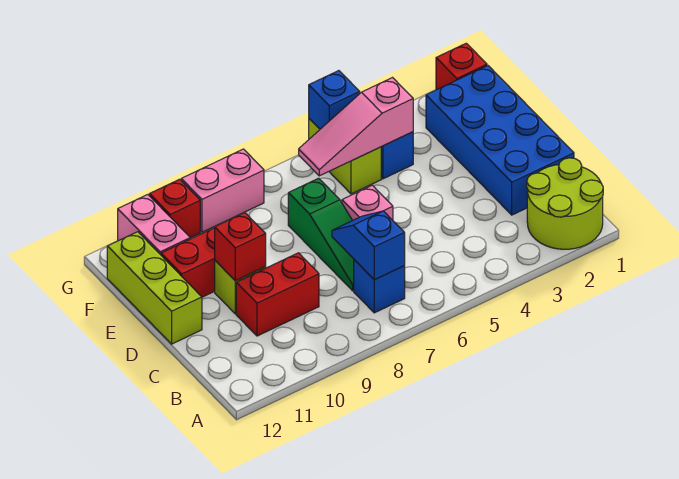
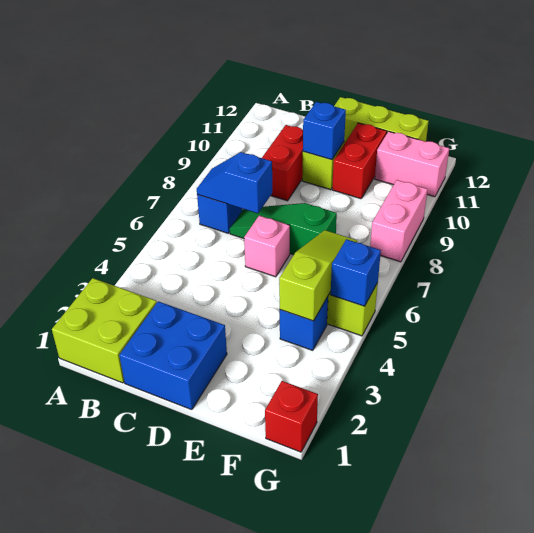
lime 2x2 round brick [527,158,603,249] -> lime 2x2 brick [52,278,157,383]
blue 1x2 slope [332,211,405,280] -> blue 1x2 slope turned to [197,152,272,213]
blue 2x4 brick [426,66,574,215] -> blue 2x2 brick [119,301,227,410]
red 1x1 brick [215,213,266,281] -> blue 1x1 brick [303,102,346,160]
pink 1x3 slope [299,78,413,176] -> lime 1x3 slope [279,230,357,321]
red 1x1 brick [149,179,200,238] -> none

